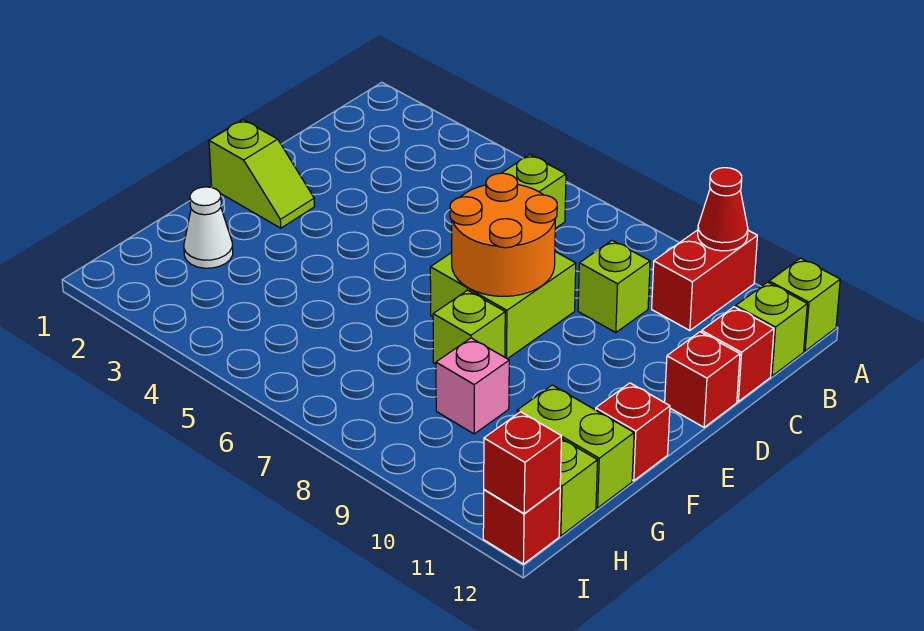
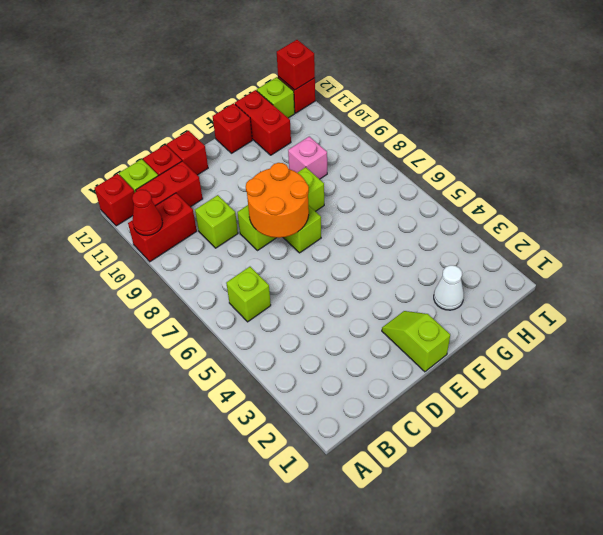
lime 1x1 brick [769,258,840,351] -> red 1x1 brick [95,174,134,226]
none -> red 1x2 brick [136,161,203,207]
lime 1x2 brick [517,385,634,508] -> red 1x2 brick [235,90,291,155]

